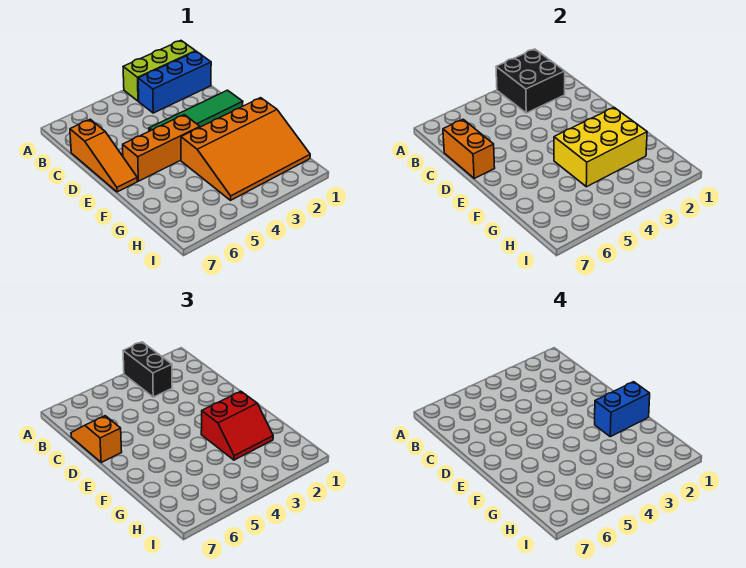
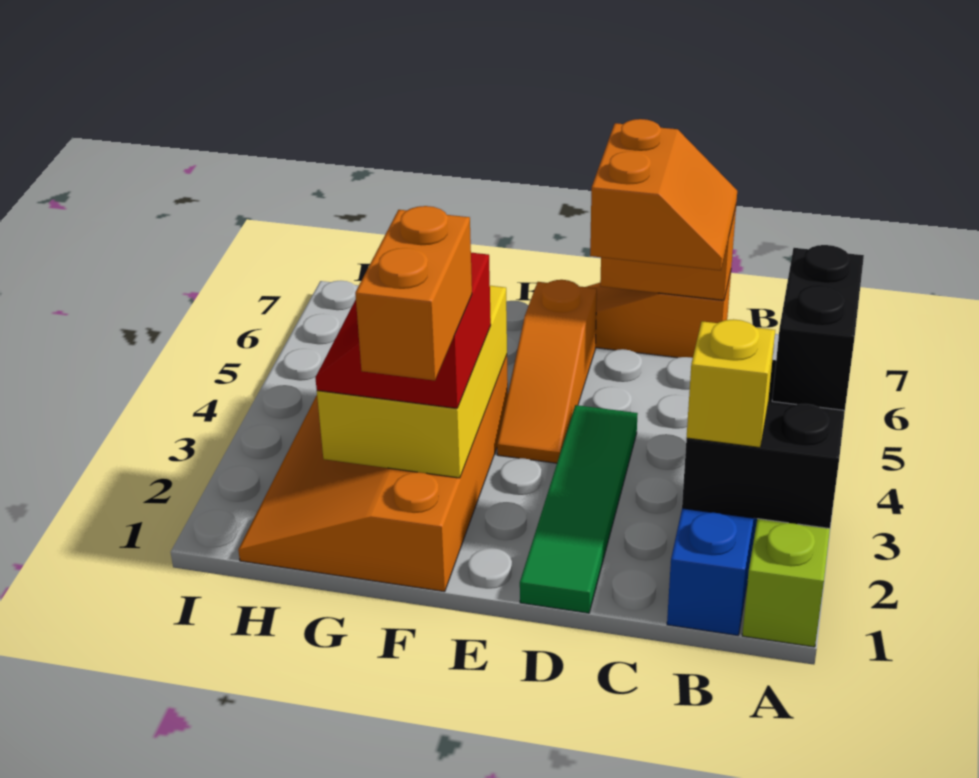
black 1x2 brick [123,342,172,397] -> black 1x2 brick turned to [772,245,864,410]
none -> yellow 1x1 brick [687,319,775,448]
orange 1x2 slope [71,416,122,462] -> orange 2x2 slope [590,119,737,271]
orange 1x3 brick [123,115,200,181] -> orange 1x3 slope [497,280,597,463]
blue 1x2 brick [595,382,650,437] -> orange 1x2 brick [355,206,472,381]

